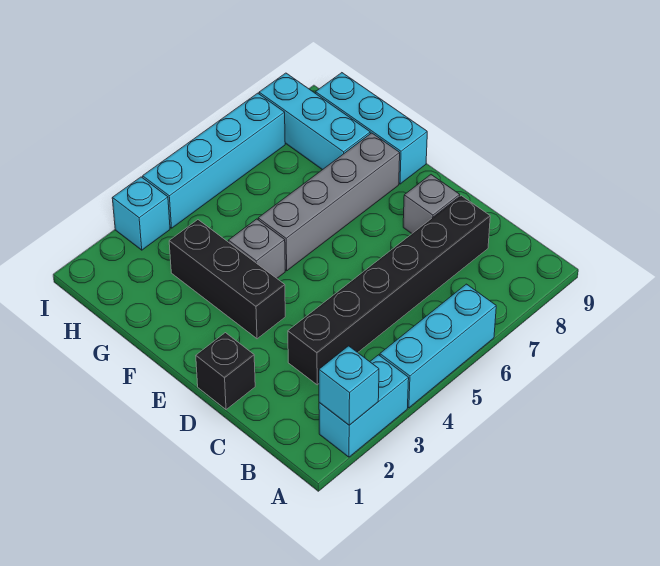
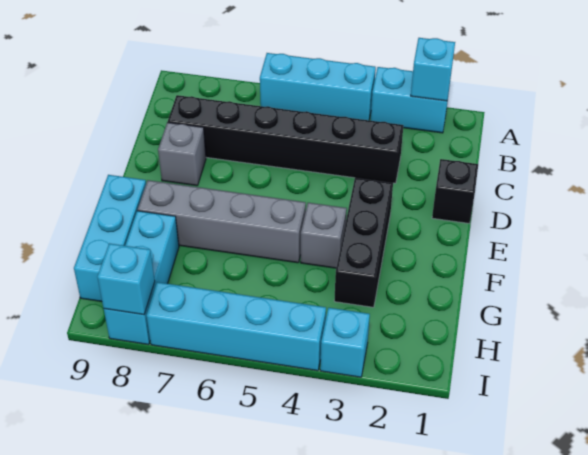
none -> cyan 1x1 brick [97,243,155,315]

